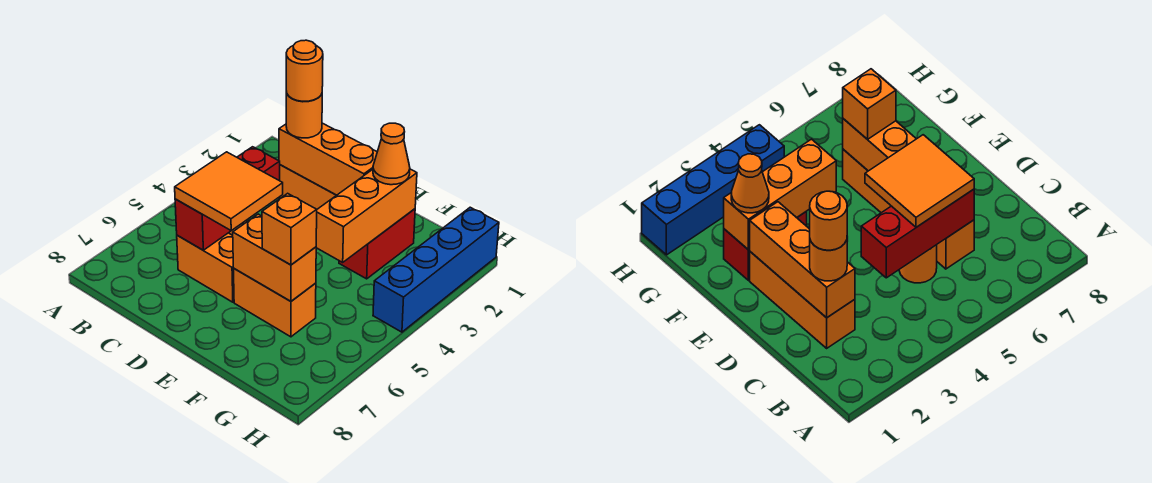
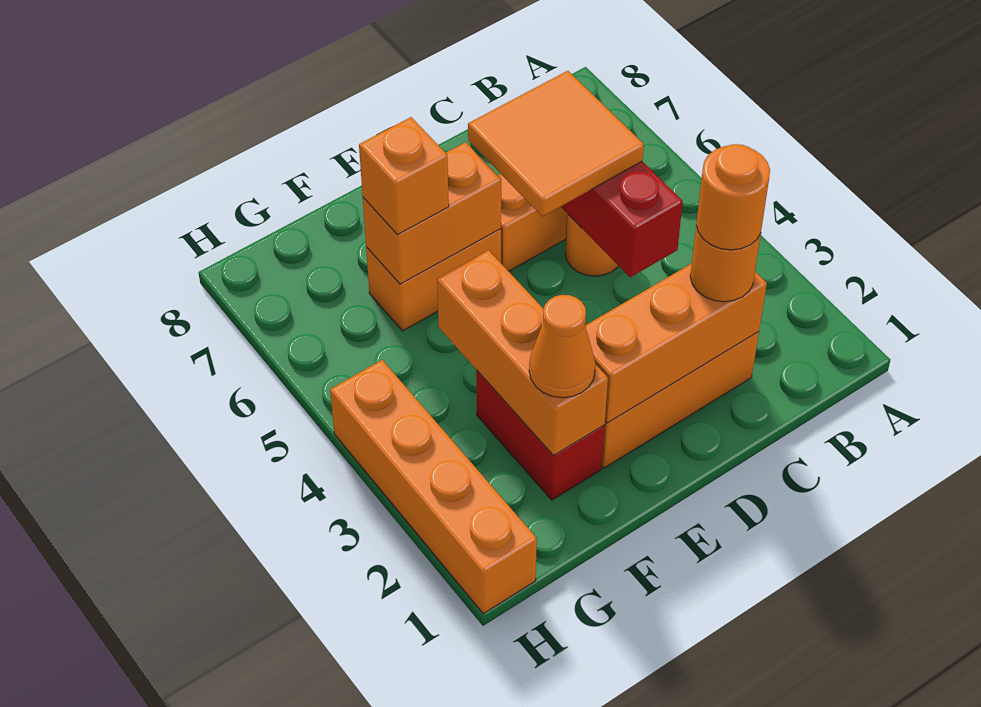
blue 1x4 brick [373,207,499,332] -> orange 1x4 brick [330,360,537,614]

